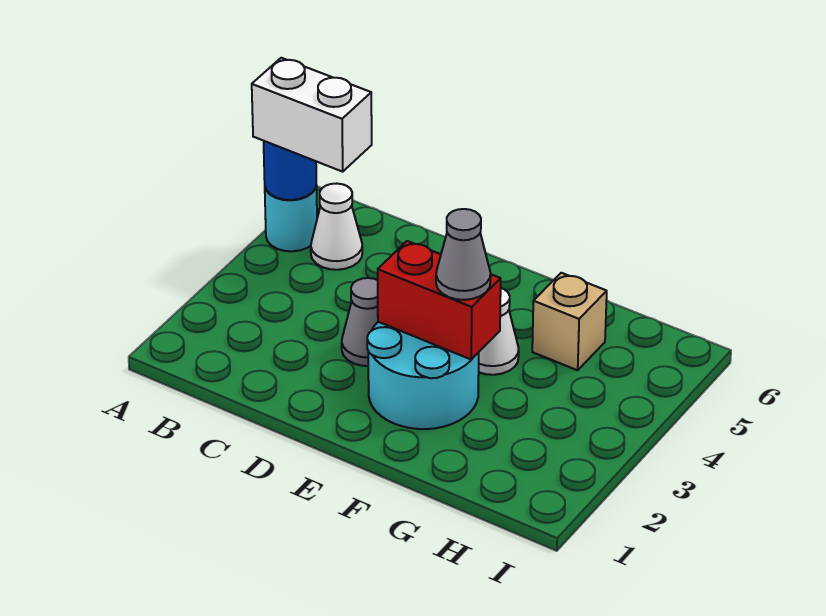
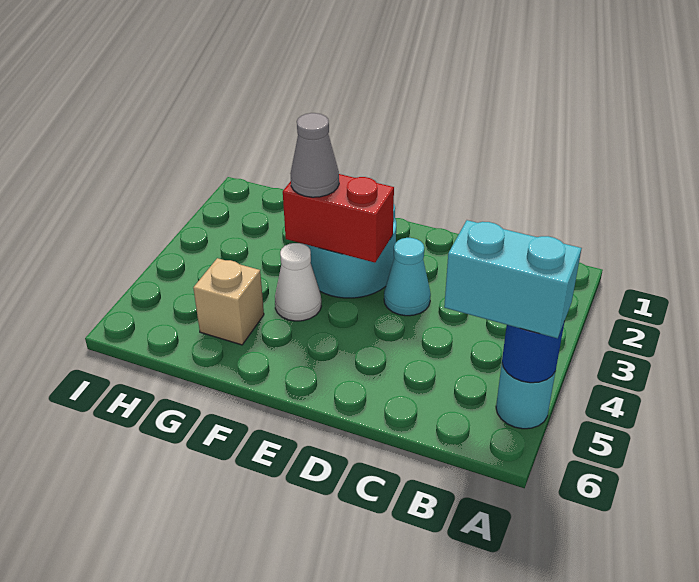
white 1x2 brick [252,58,372,172] -> cyan 1x2 brick [444,220,582,338]
white 1x1 cone [311,184,362,270] -> none
grey 1x1 cone [342,278,378,366] -> cyan 1x1 cone [384,238,431,316]

